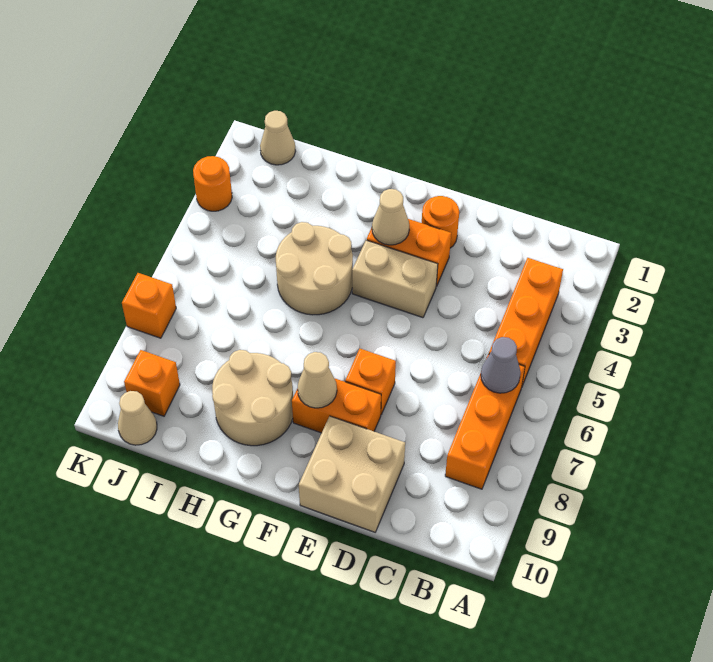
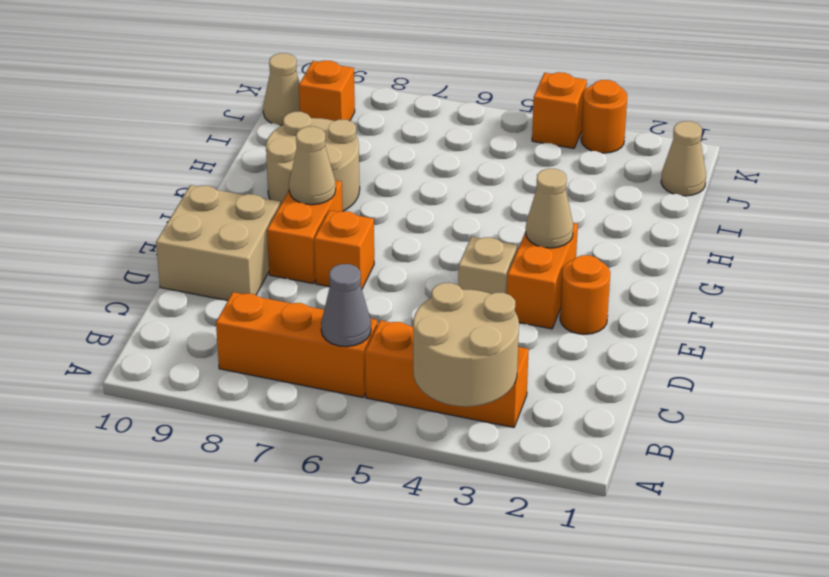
tan 1x2 brick [352,240,438,318] -> tan 1x1 brick [458,237,517,294]
tan 2x2 round brick [276,222,353,315] -> tan 2x2 round brick moved to [413,283,519,407]
orange 1x1 brick [122,273,176,338] -> orange 1x1 brick moved to [532,72,587,148]

